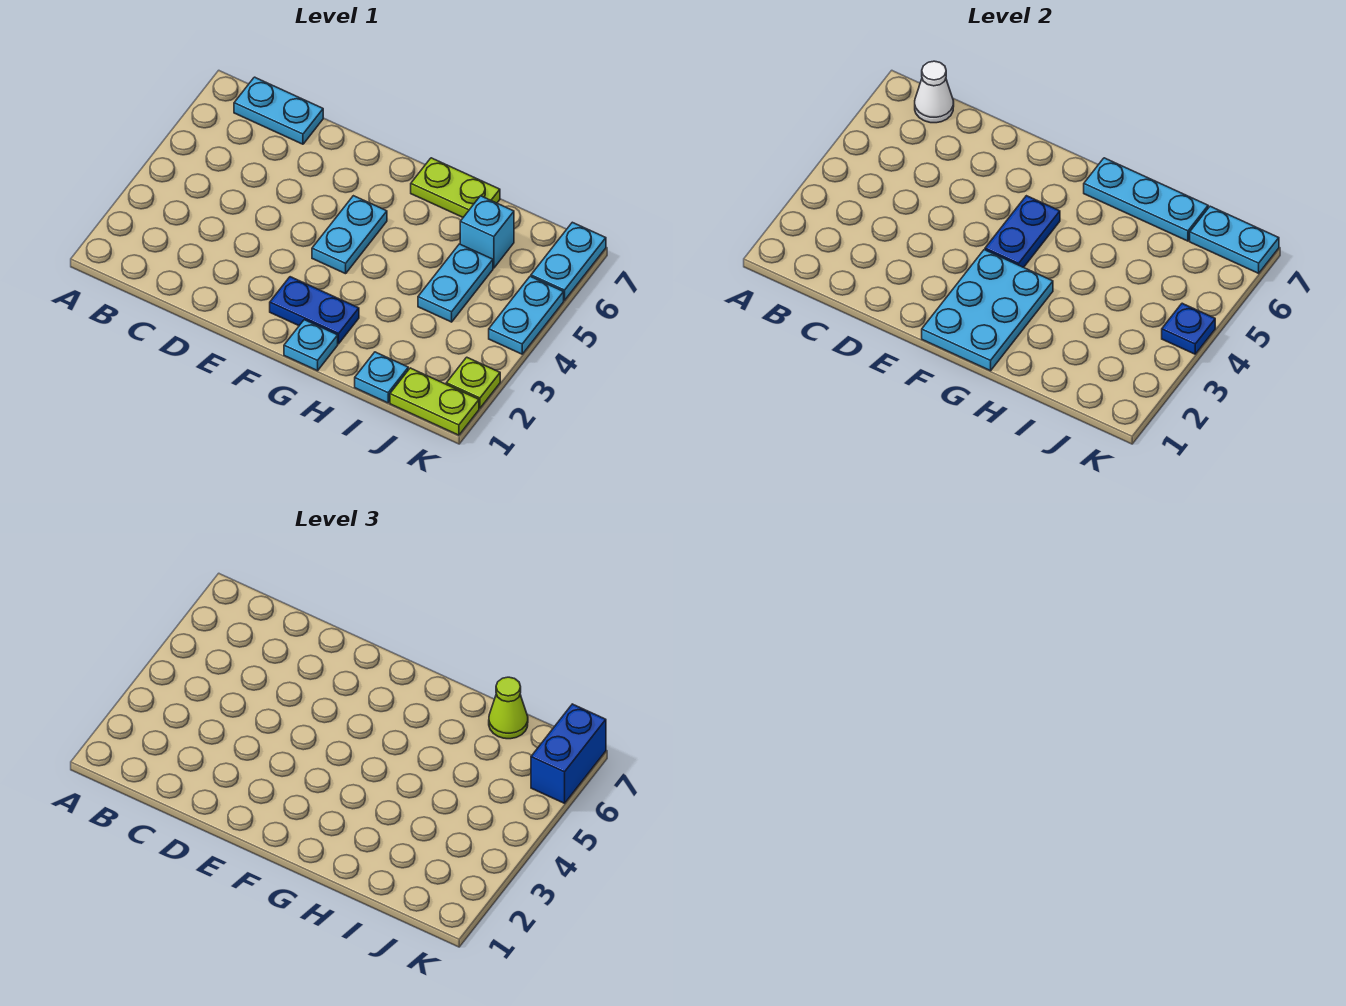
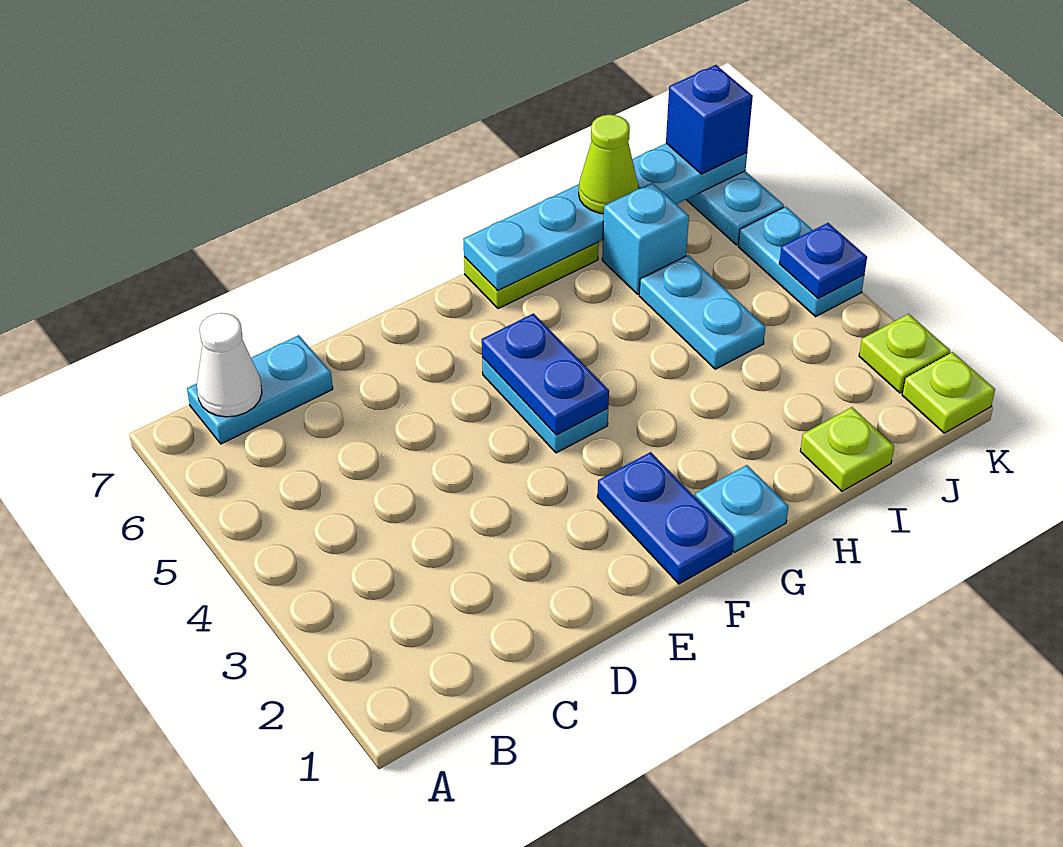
cyan 2x3 plate [922,250,1053,371] -> none
blue 1x2 plate [270,277,359,344] -> blue 1x2 plate turned to [597,452,734,584]
cyan 1x1 plate [355,352,408,403] -> lime 1x1 plate [800,407,894,491]
lime 1x2 plate [390,368,479,435] -> lime 1x1 plate [902,352,995,433]
blue 1x2 brick [531,704,606,803] -> blue 1x1 brick [666,65,753,174]

